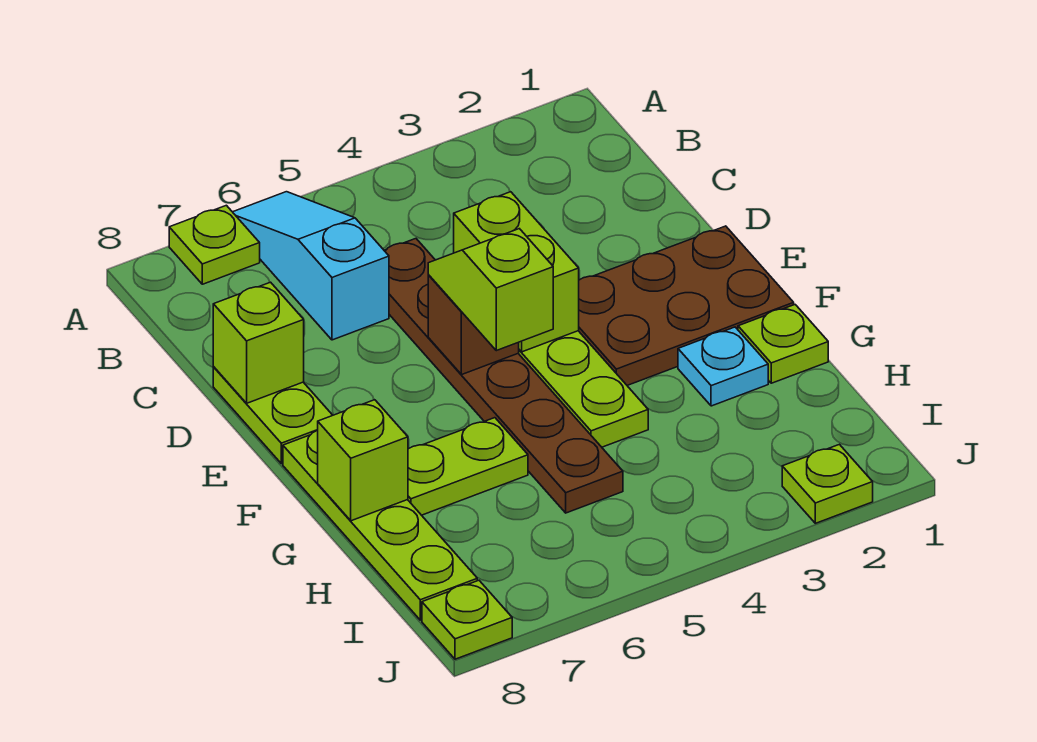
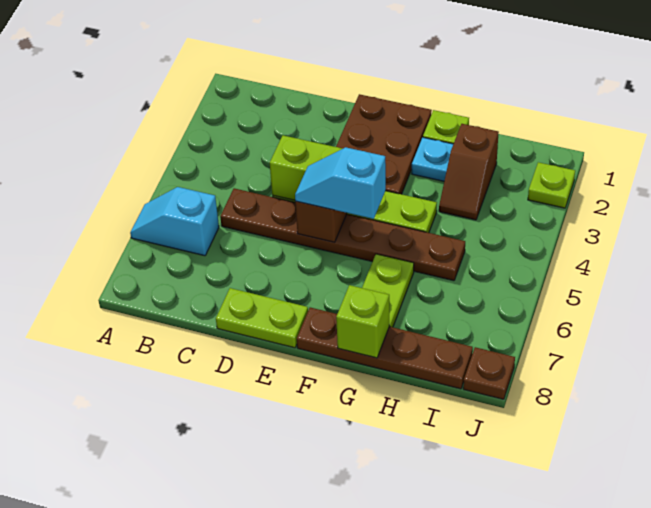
cyan 1x3 slope [233,192,389,340] -> cyan 1x2 slope [130,187,219,256]
lime 1x1 plate [169,205,260,284] -> none
lime 1x1 brick [213,282,304,403] -> none
lime 1x2 slope [428,229,553,351] -> cyan 1x2 slope [295,147,386,219]
lime 1x4 plate [283,430,477,620] -> brown 1x4 plate [297,307,473,389]
none -> brown 1x2 slope [439,124,499,220]
lime 1x1 plate [422,580,512,659] -> brown 1x1 plate [463,347,515,399]

